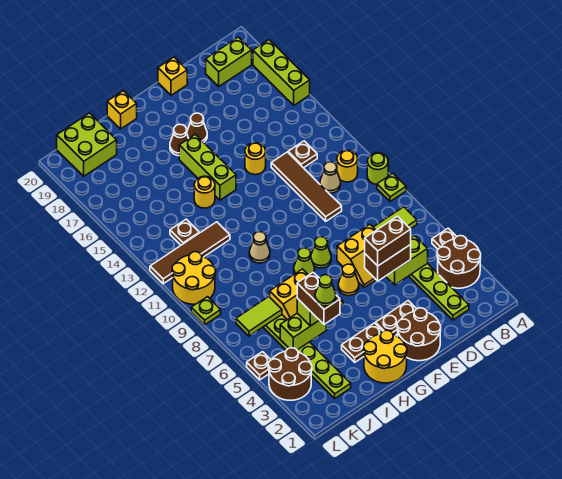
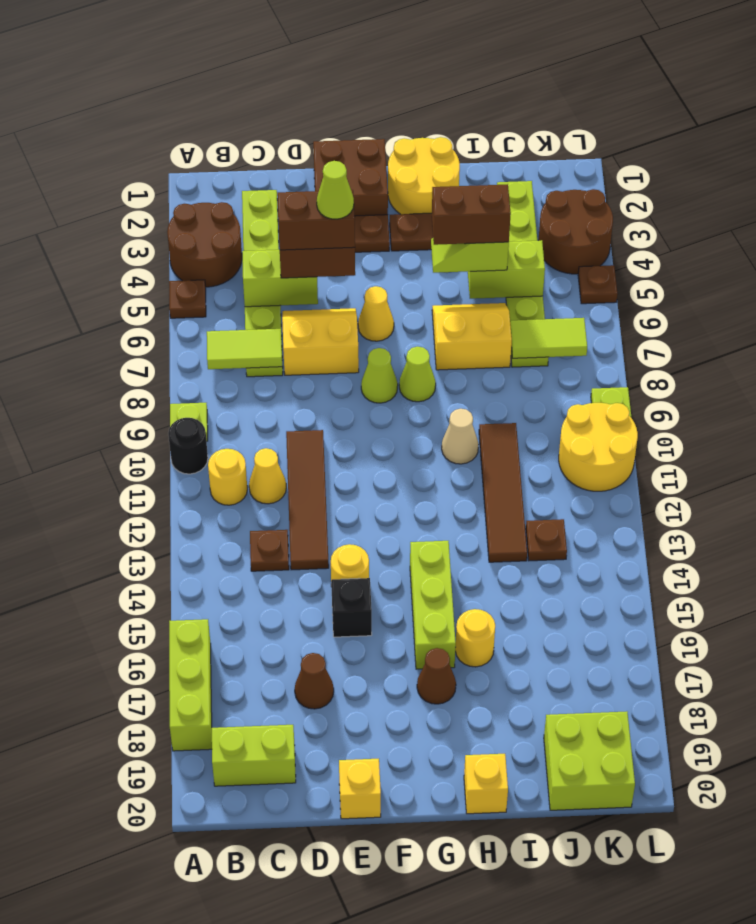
lime 1x1 round brick [367,153,388,184] -> black 1x1 round brick [168,418,208,474]
tan 1x1 cone [320,162,341,193] -> yellow 1x1 cone [249,448,286,504]
brown 2x2 round brick [397,308,441,361] -> brown 2x2 brick [313,139,388,216]
none -> black 1x1 brick [331,578,372,637]
brown 1x1 cone [187,113,207,142] -> brown 1x1 cone moved to [295,653,334,709]
yellow 1x1 round brick [194,176,215,208] -> yellow 1x1 round brick moved to [455,609,495,667]
brown 1x2 brick [297,272,340,324] -> brown 1x2 brick turned to [432,184,511,245]
lime 1x1 cone [315,275,336,306] -> lime 1x1 cone moved to [317,161,354,219]
brown 1x4 tile [150,222,230,284] -> brown 1x4 tile turned to [479,423,527,562]

